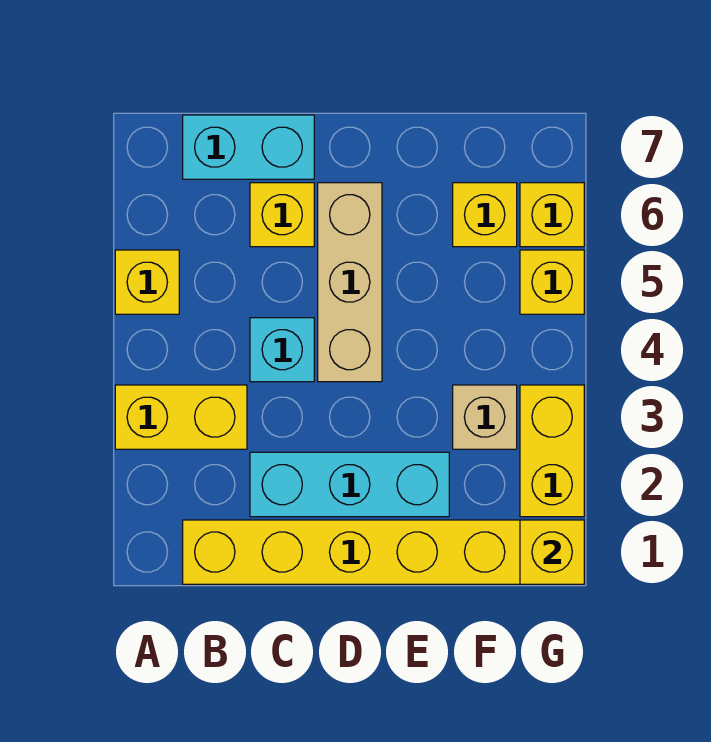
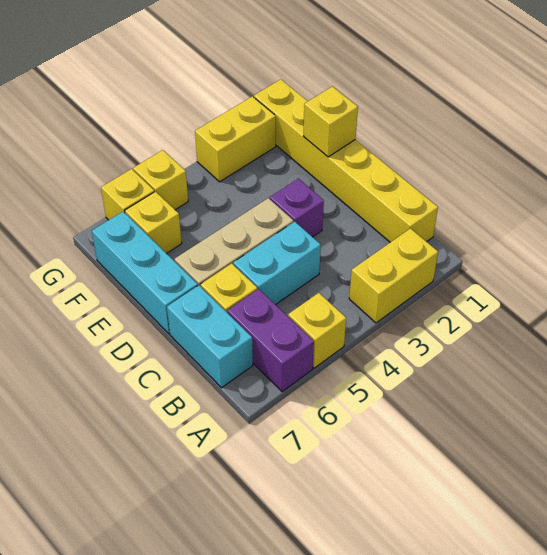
yellow 1x2 brick [115,385,247,449] -> yellow 1x2 brick turned to [349,228,438,323]
none -> purple 1x2 brick [227,289,314,392]
cyan 1x3 brick [250,452,449,517] -> cyan 1x3 brick moved to [92,212,198,334]
cyan 1x1 brick [250,318,314,382] -> cyan 1x2 brick [233,222,321,305]
none -> purple 1x1 brick [270,179,324,237]
tan 1x1 brick [453,385,517,449] -> none
yellow 1x1 brick [520,520,584,584] -> yellow 1x1 brick moved to [303,86,358,157]

